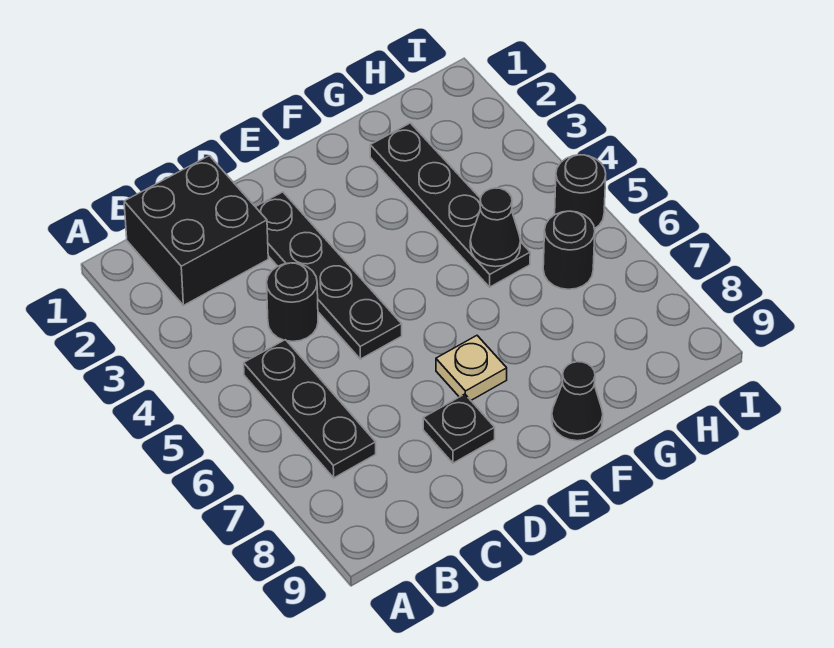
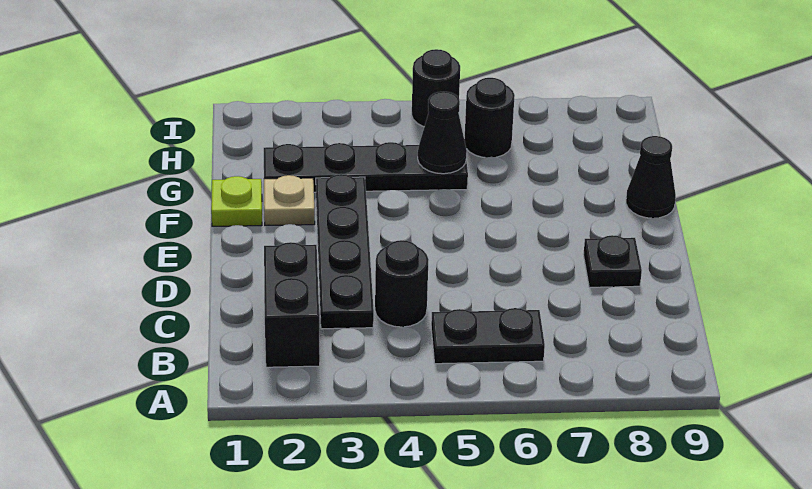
black 2x2 brick [124,156,268,305] -> black 1x2 brick [264,242,320,367]
black 1x3 plate [244,340,376,478] -> black 1x2 plate [431,308,545,364]
black 1x4 plate [256,192,402,359] -> black 1x4 plate turned to [316,174,374,329]
tan 1x1 plate [436,336,507,400] -> tan 1x1 plate moved to [264,175,315,225]
none -> lime 1x1 plate [211,176,262,226]

